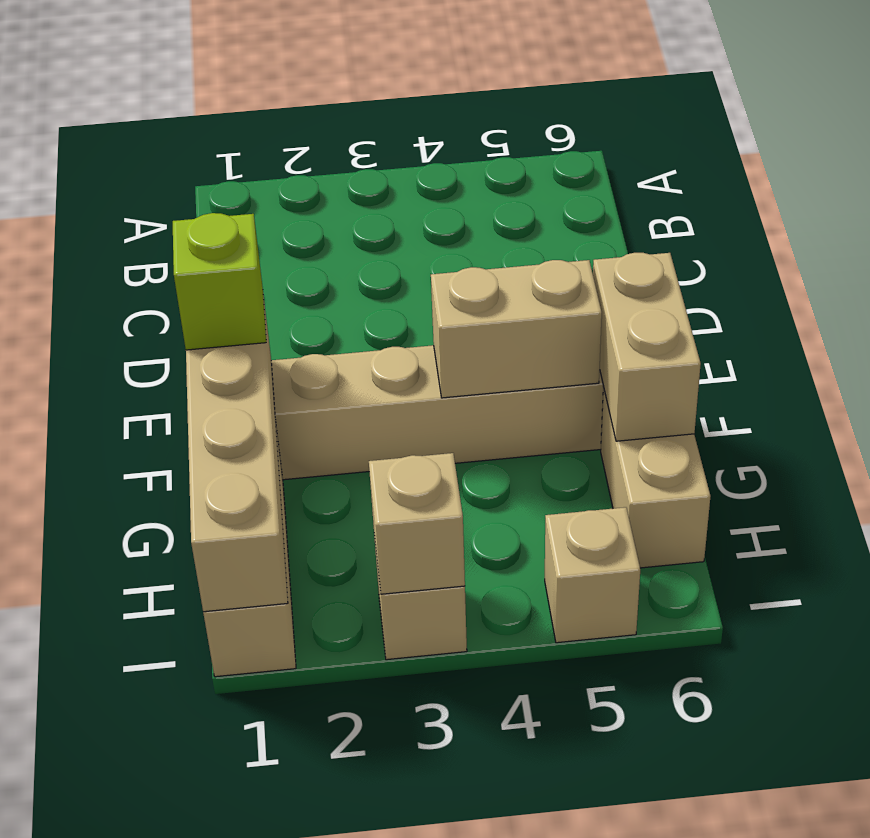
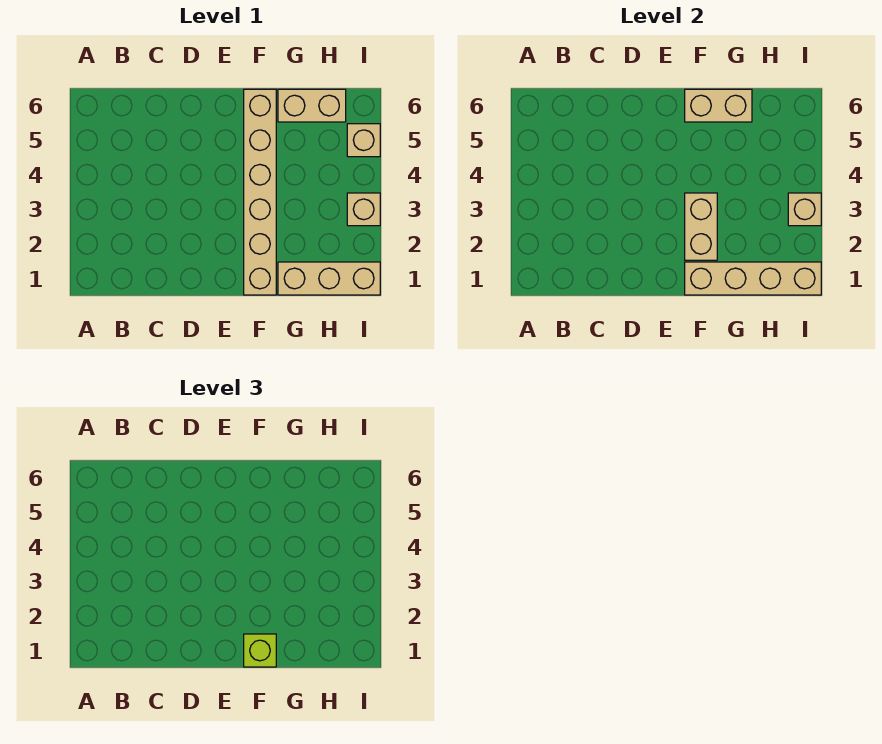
tan 1x2 brick [431,260,602,398] -> tan 1x2 brick moved to [685,193,717,260]

